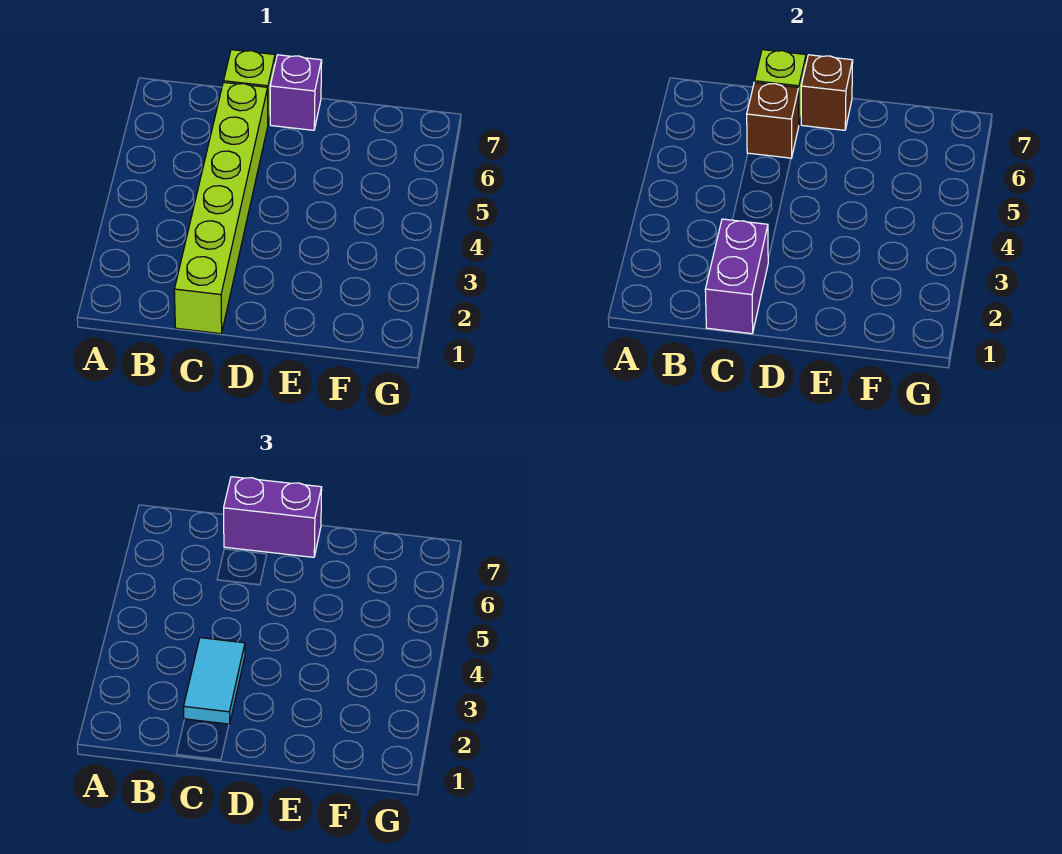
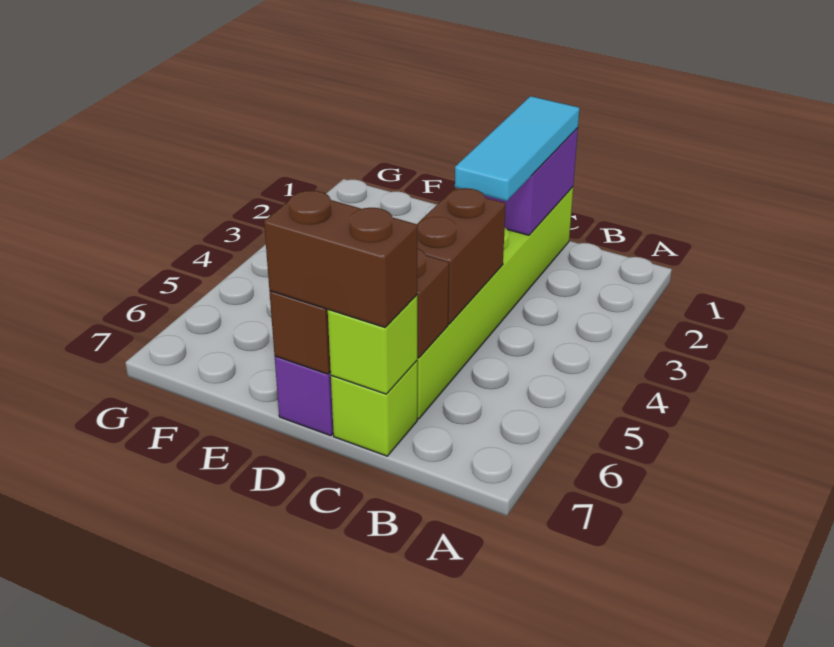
cyan 1x2 tile [184,638,245,724] -> cyan 1x3 tile [455,96,579,201]
none -> brown 1x2 brick [417,188,506,324]
purple 1x2 brick [224,477,322,557] -> brown 1x2 brick [264,191,417,327]

